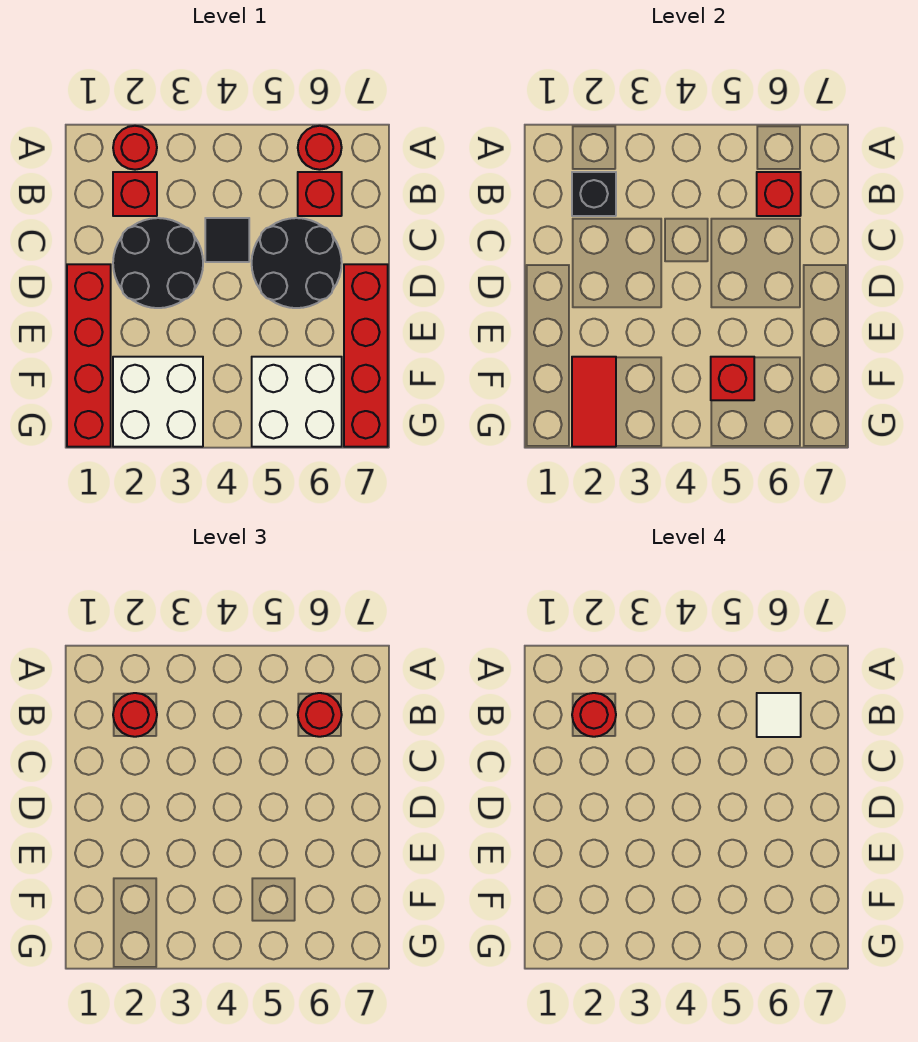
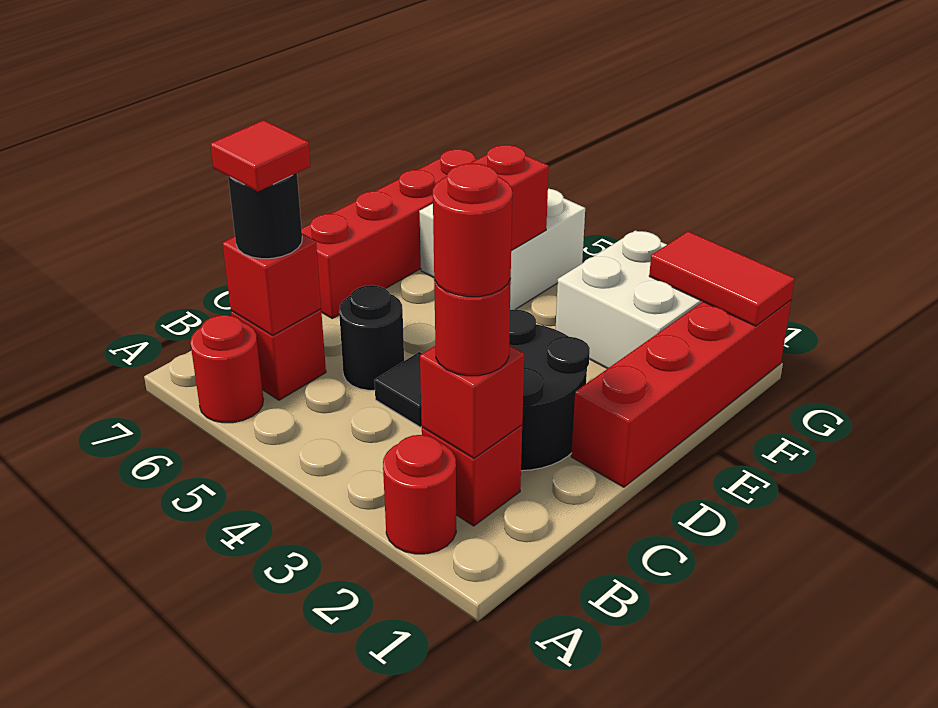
black 1x1 brick [572,172,616,216] -> red 1x1 brick [420,345,524,458]
red 1x1 round brick [298,693,342,737] -> black 1x1 round brick [228,173,302,259]
white 1x1 tile [757,693,801,737] -> red 1x1 tile [210,120,310,191]
black 2x2 round brick [252,218,342,308] -> black 1x1 round brick [339,285,404,390]
red 1x2 tile [572,357,616,447] -> red 1x2 tile turned to [649,231,795,326]

